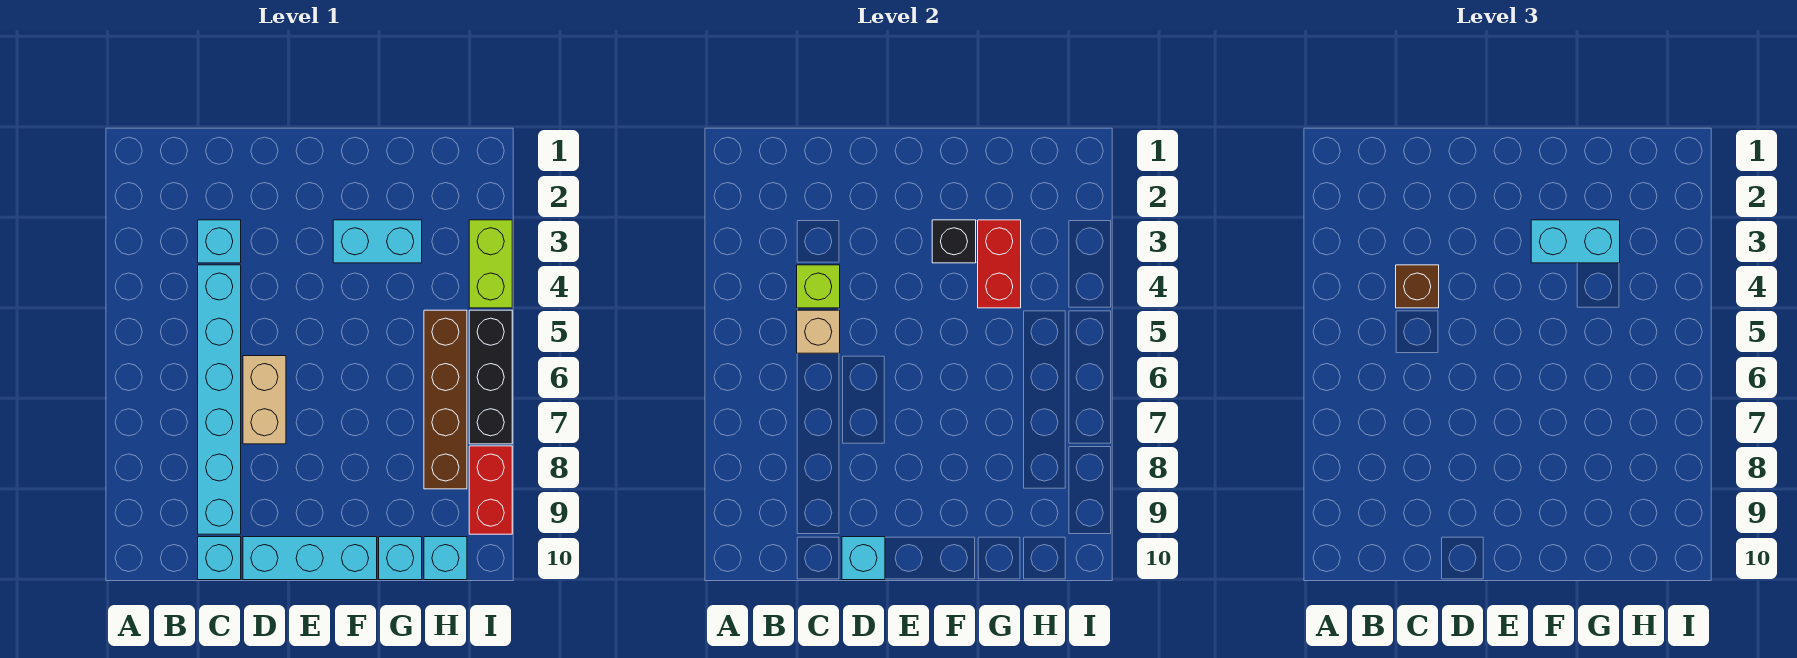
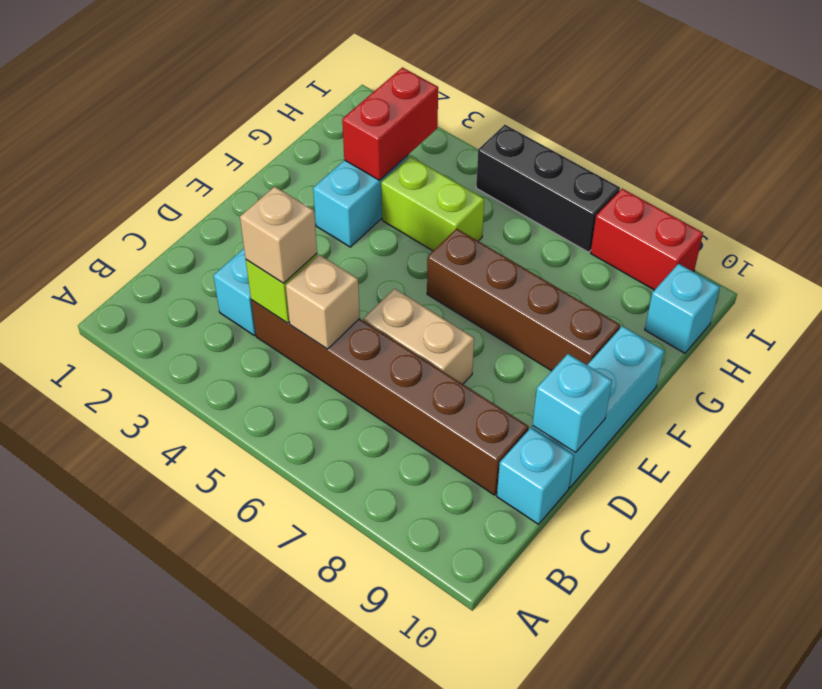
cyan 1x6 brick [198,265,241,534] -> brown 1x6 brick [251,300,529,495]
brown 1x1 brick [1396,265,1439,308] -> tan 1x1 brick [240,187,317,283]
black 1x1 brick [932,220,976,263] -> none
cyan 1x2 brick [1531,220,1620,263] -> none
red 1x2 brick [978,220,1021,308] -> red 1x2 brick turned to [342,68,438,180]
cyan 1x1 brick [379,537,422,580] -> none
brown 1x4 brick [424,310,467,489] -> brown 1x4 brick moved to [427,229,620,371]
lime 1x2 brick [469,220,512,308] -> lime 1x2 brick moved to [381,156,484,251]

